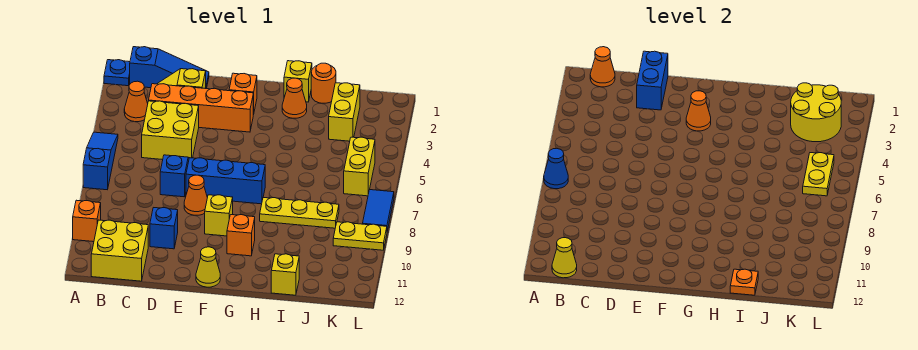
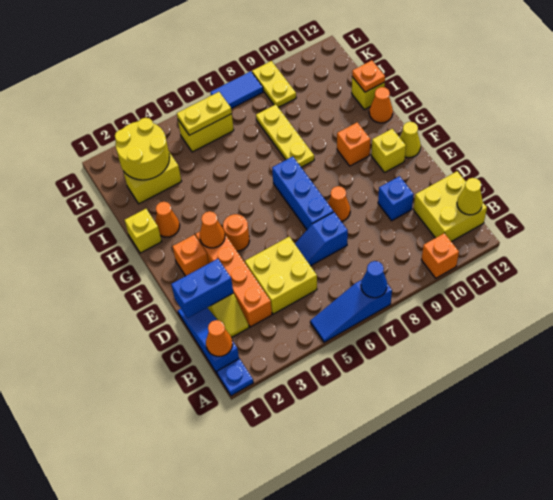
orange 1x1 cone [124,81,148,122] -> orange 1x1 cone moved to [369,87,393,123]
yellow 1x1 brick [205,195,233,236] -> yellow 1x1 brick moved to [371,129,406,172]
orange 1x1 round brick [311,63,336,103] -> orange 1x1 round brick moved to [223,214,250,251]

